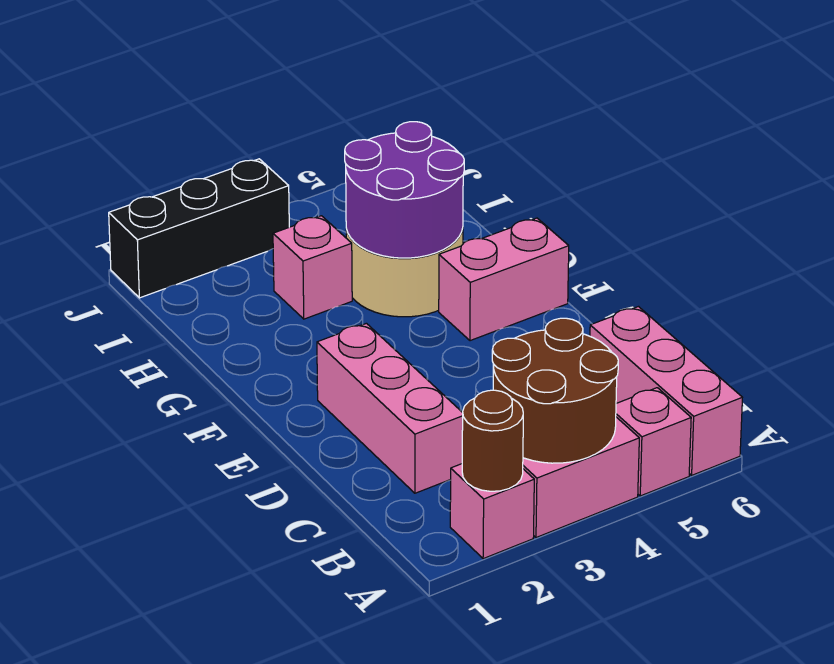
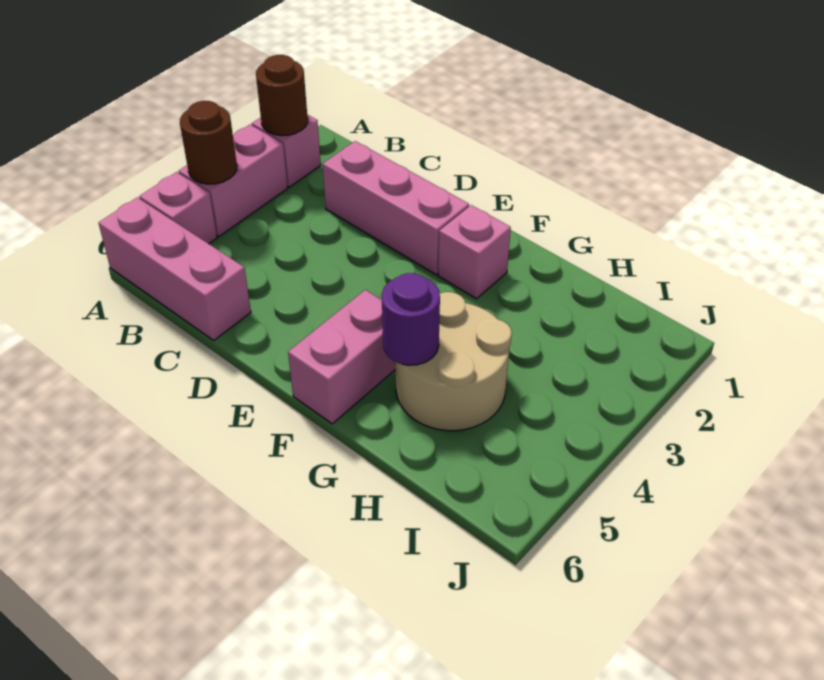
brown 2x2 round brick [492,318,618,463] -> brown 1x1 round brick [180,101,237,184]
purple 2x2 round brick [345,122,464,258] -> purple 1x1 round brick [382,273,440,365]
pink 1x1 brick [273,216,352,319] -> pink 1x1 brick moved to [438,205,511,299]
black 1x3 brick [109,159,289,298] -> none

